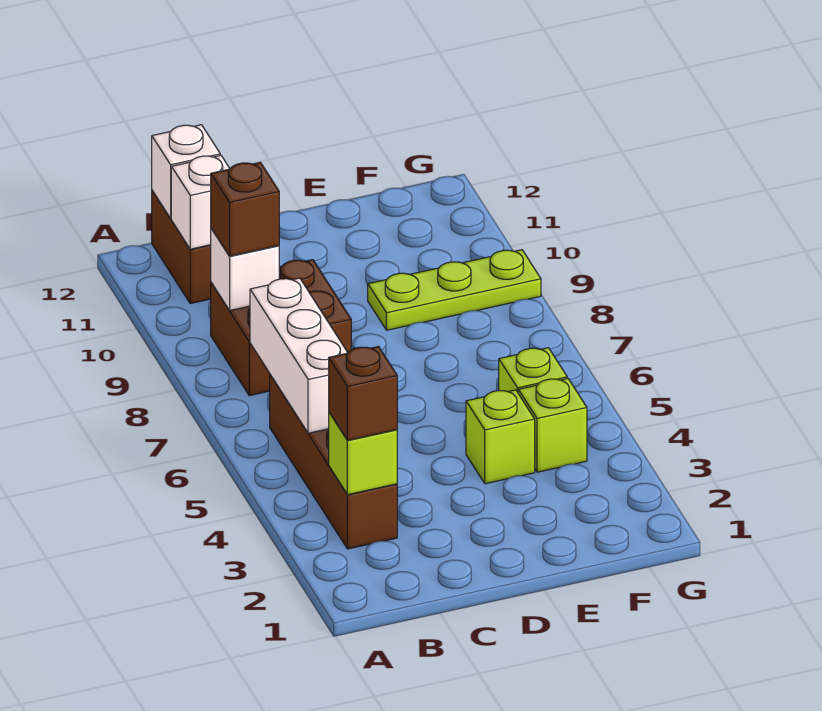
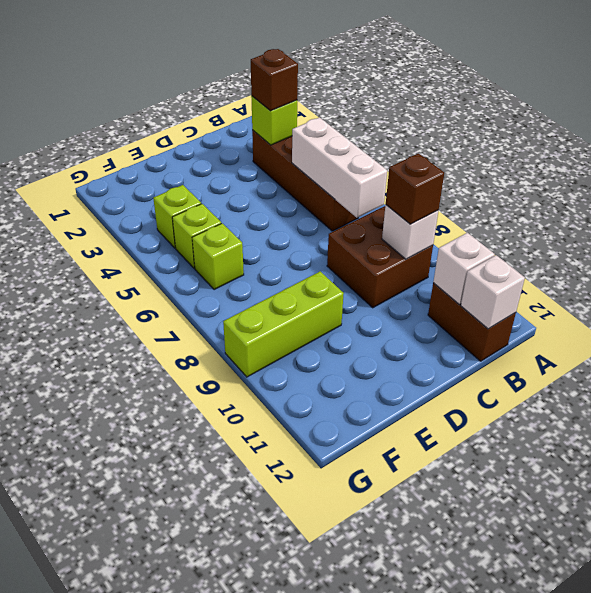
lime 1x1 brick [466,390,535,484] -> lime 1x1 brick moved to [192,223,244,290]
lime 1x3 plate [368,250,541,330] -> lime 1x3 brick [223,271,344,377]

